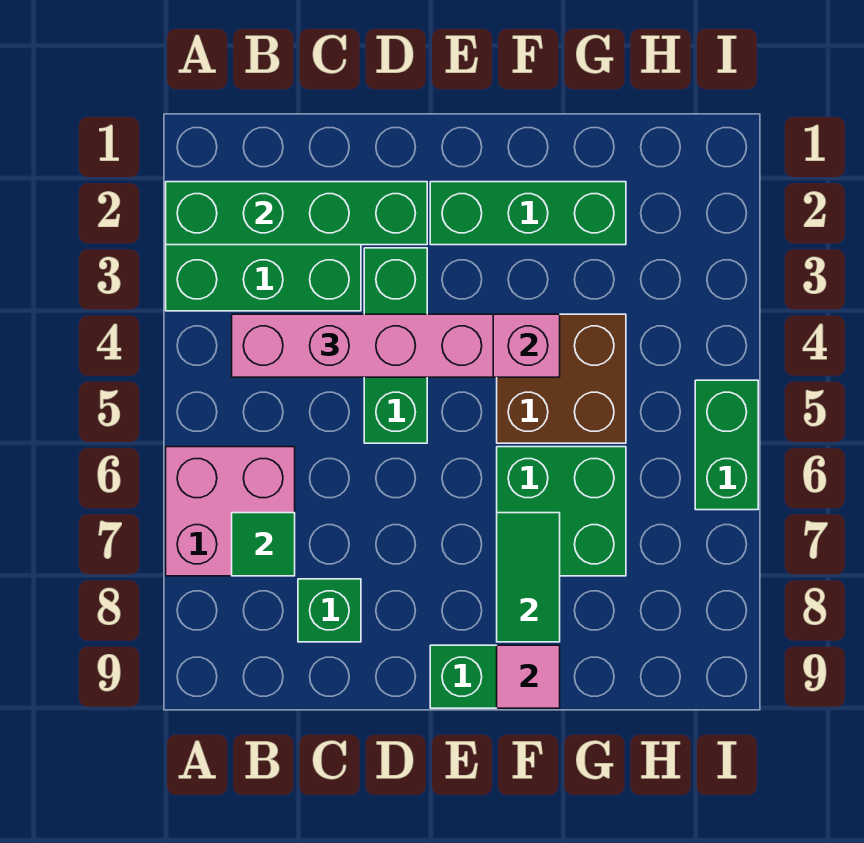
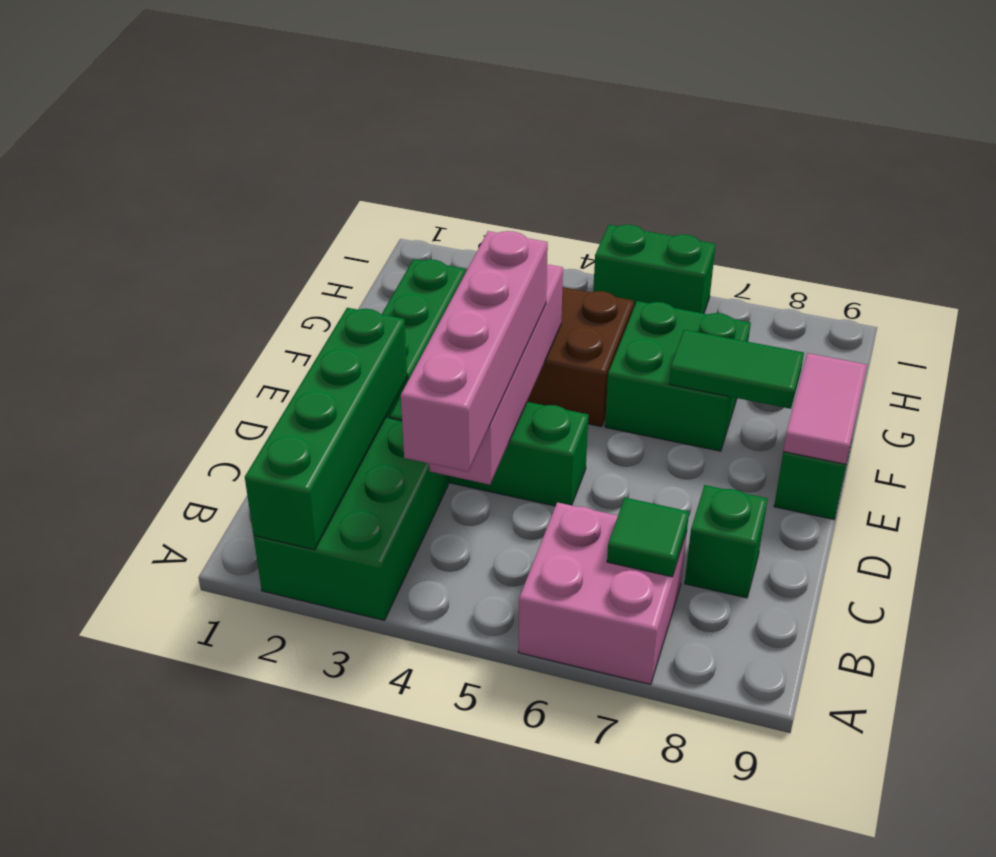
pink 1x1 tile [497,645,560,708] -> pink 1x2 tile [783,353,867,464]

